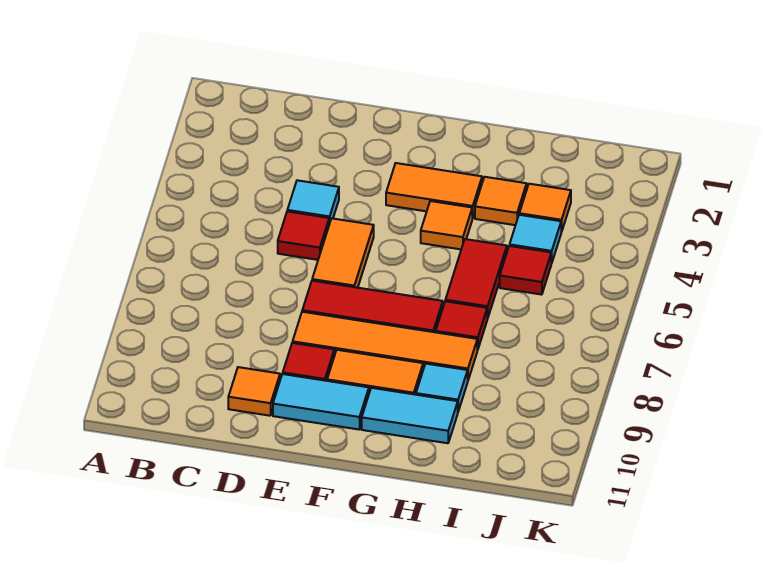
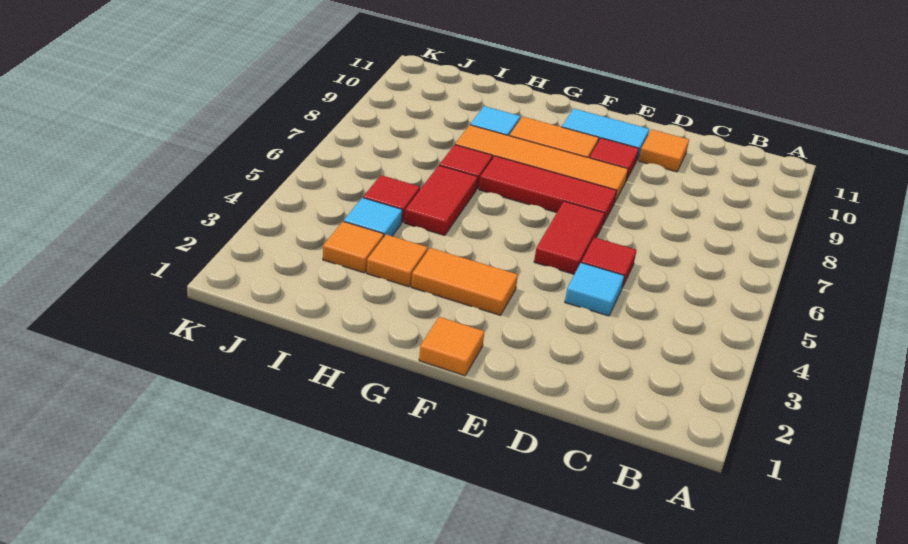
orange 1x2 tile [312,218,374,288] -> red 1x2 tile [534,201,605,274]
orange 1x1 tile [421,201,472,249] -> orange 1x1 tile moved to [419,317,484,376]
cyan 1x2 tile [362,388,458,443] -> none

